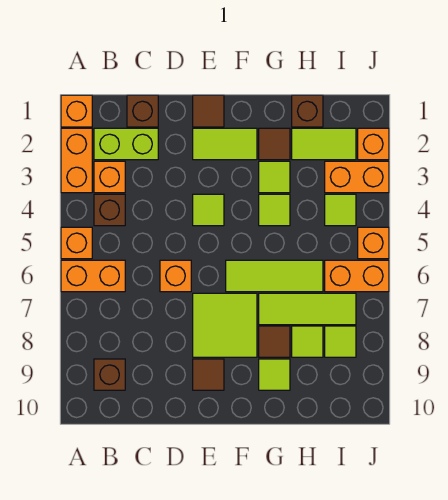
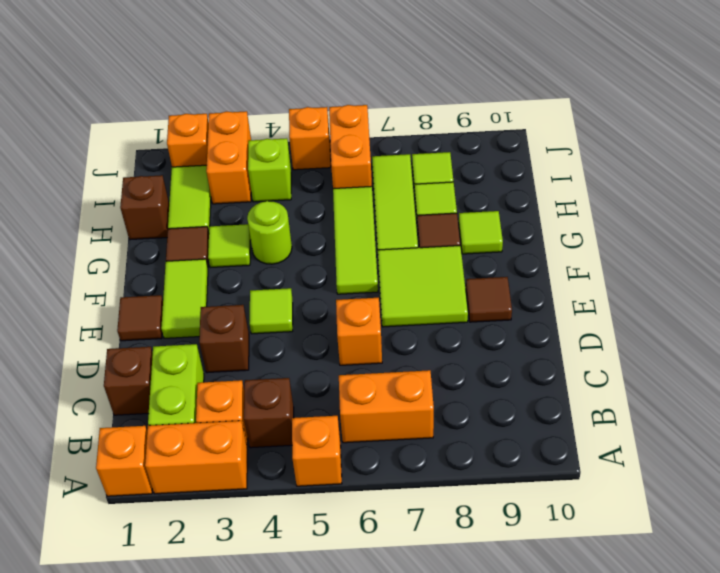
orange 1x2 brick [61,260,125,292] -> orange 1x2 brick turned to [339,370,434,443]
brown 1x1 brick [94,359,125,390] -> brown 1x1 brick moved to [199,305,249,373]
lime 1x1 tile [259,194,290,226] -> lime 1x1 round brick [247,201,292,264]
lime 1x1 tile [325,194,356,226] -> lime 1x1 brick [248,138,291,202]

